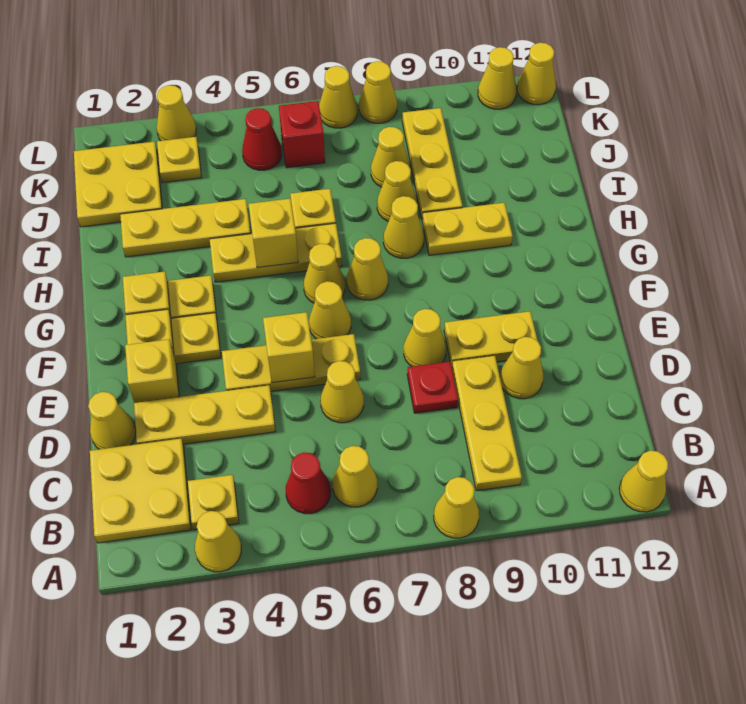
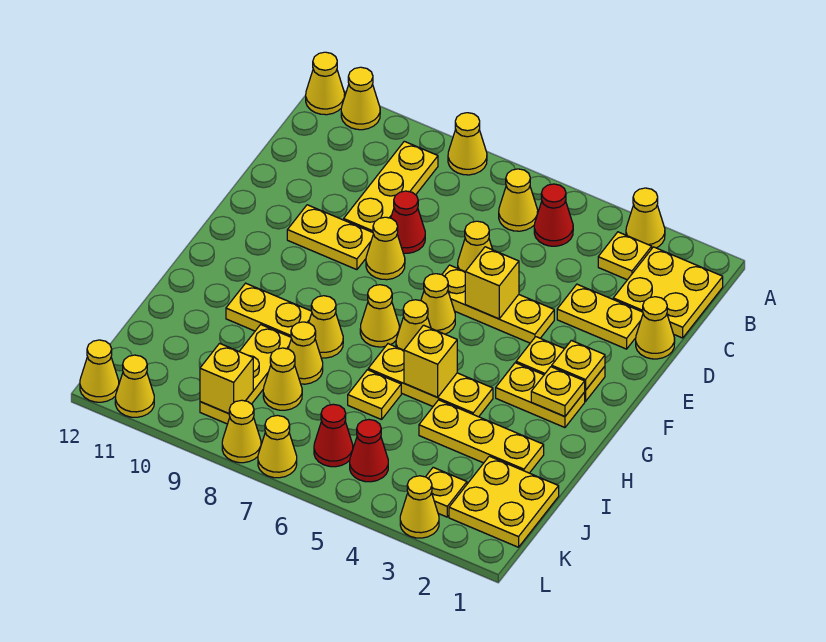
yellow 1x3 plate [134,385,276,444] -> yellow 1x2 plate [557,284,643,349]
red 1x1 plate [407,362,458,413] -> red 1x1 cone [391,191,425,253]
yellow 1x1 cone [500,337,544,399] -> yellow 1x1 cone moved to [341,67,380,130]
yellow 1x1 brick [125,339,179,403] -> yellow 1x1 brick moved to [200,343,253,414]
red 1x1 brick [279,101,325,168] -> red 1x1 cone [314,404,353,467]

